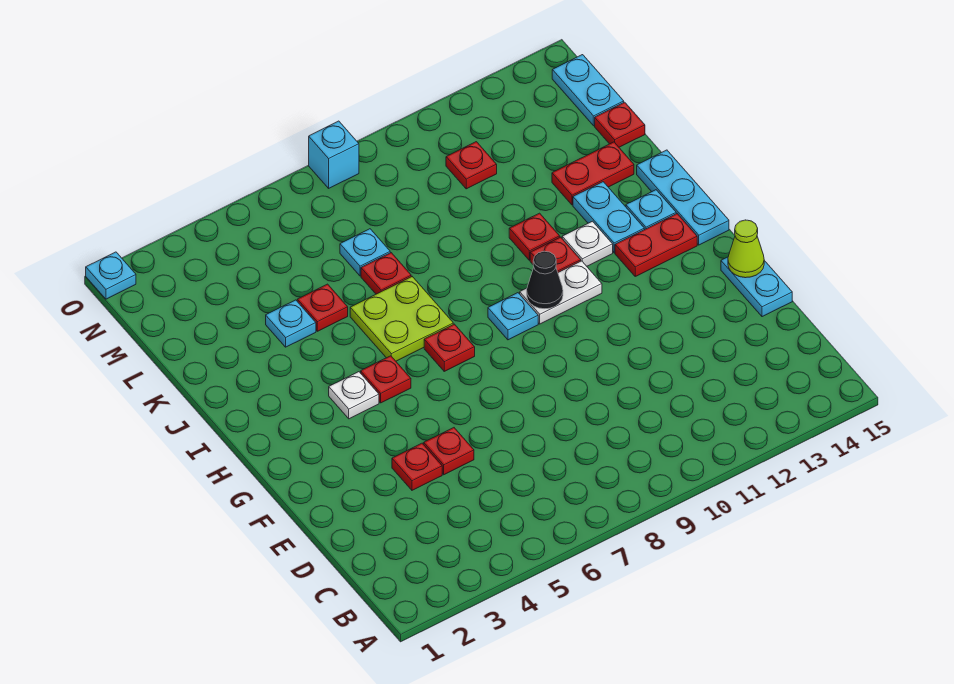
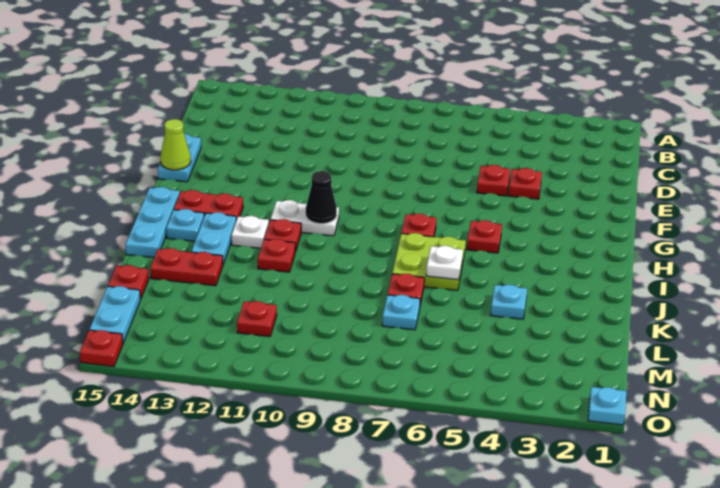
white 1x1 plate [329,372,379,419] -> white 1x1 plate moved to [426,246,463,280]
cyan 1x1 plate [488,293,538,340] -> none
red 1x1 plate [297,284,348,331] -> red 1x1 plate moved to [80,330,123,366]
cyan 1x1 brick [309,121,359,188] -> none

